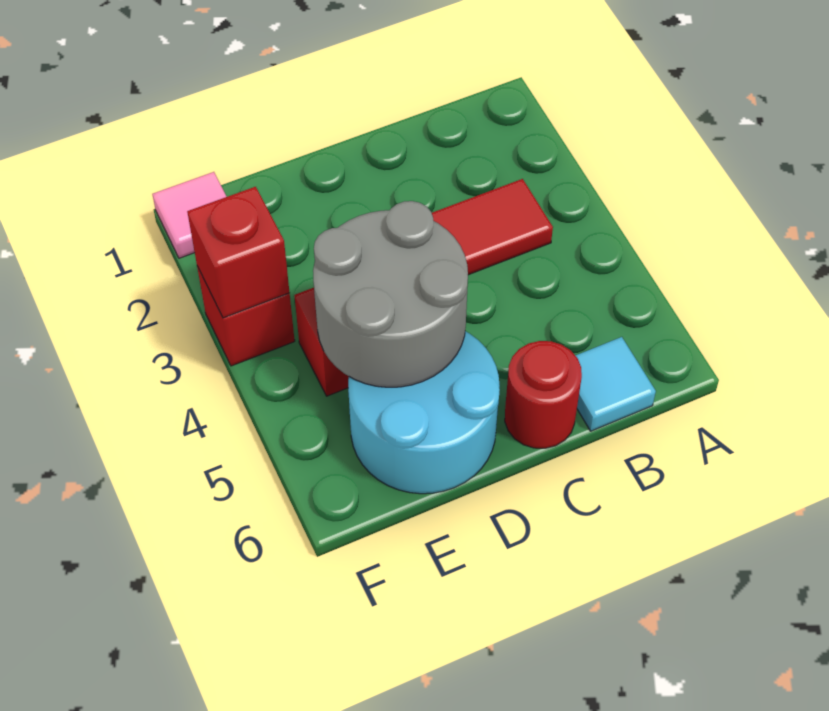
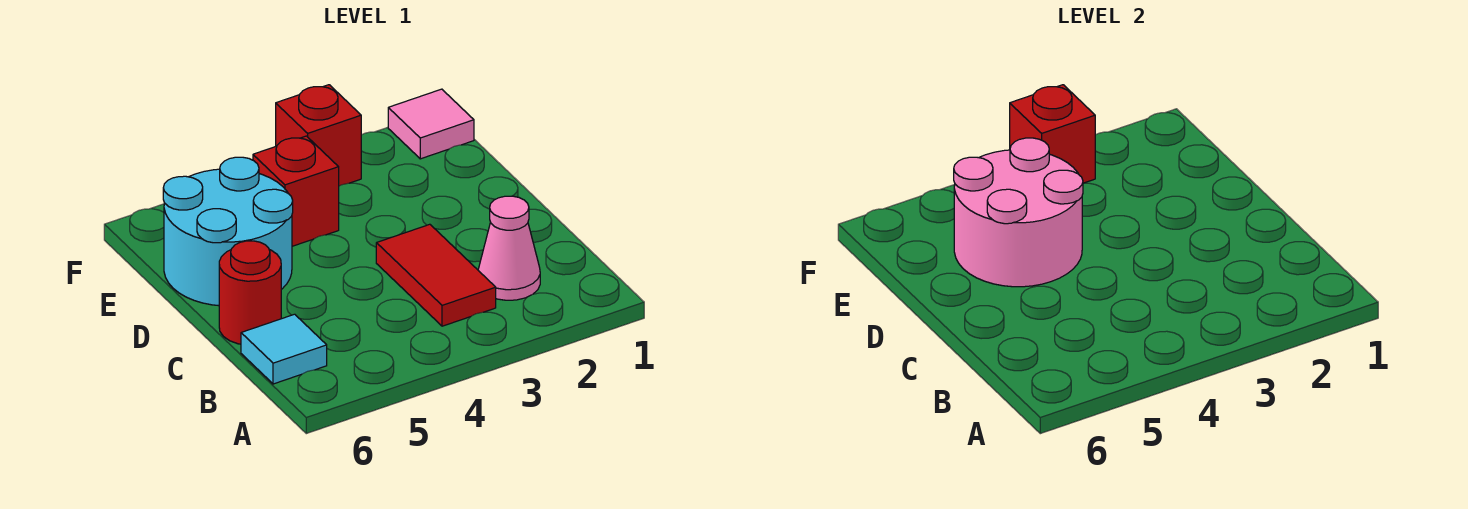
none -> pink 1x1 cone [478,196,540,300]
grey 2x2 round brick [313,201,468,387] -> pink 2x2 round brick [954,138,1083,287]

